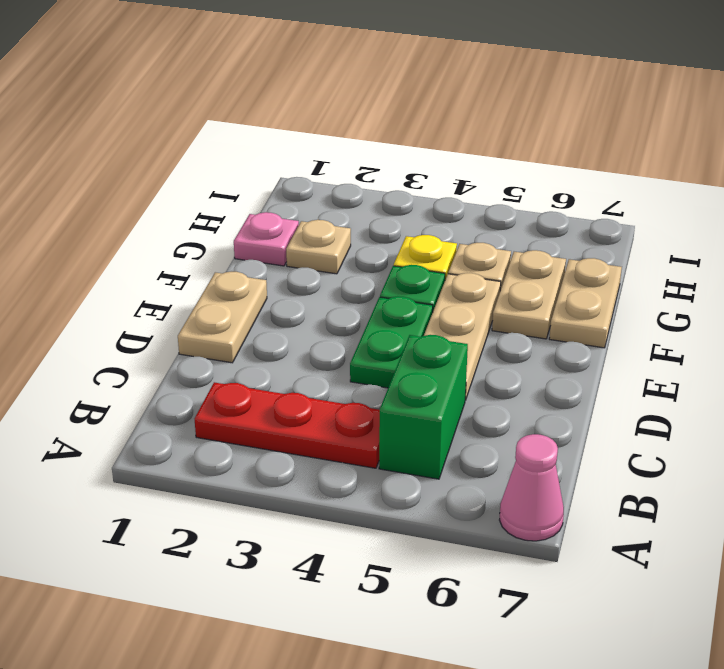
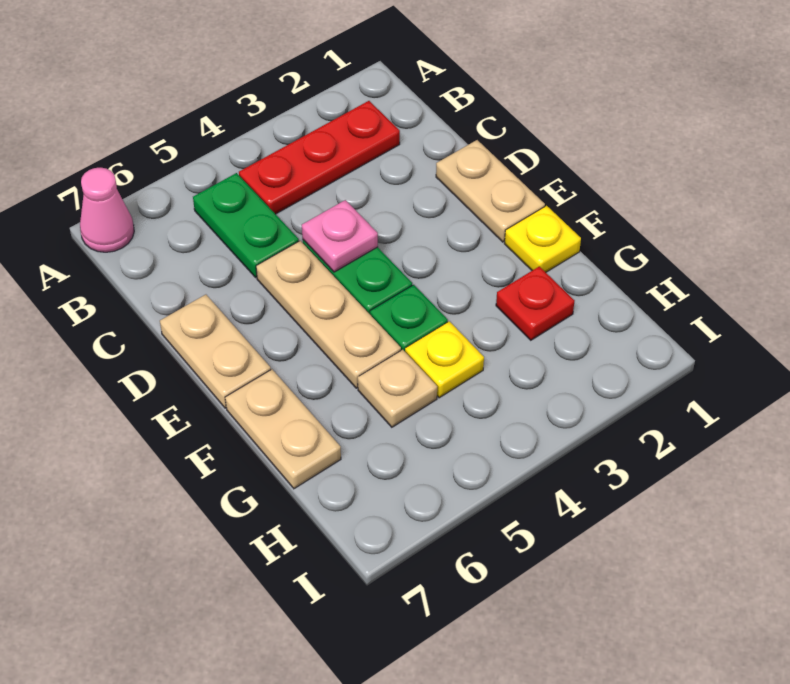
green 1x2 brick [379,335,468,479] -> green 1x2 plate [193,173,299,277]
none -> yellow 1x1 plate [504,206,581,272]
tan 1x2 plate [492,250,566,339] -> tan 1x2 plate moved to [160,295,271,408]
pink 1x1 plate [234,212,299,266] -> pink 1x1 plate moved to [302,200,378,272]
tan 1x1 plate [286,220,351,274] -> red 1x1 plate [496,266,574,340]

